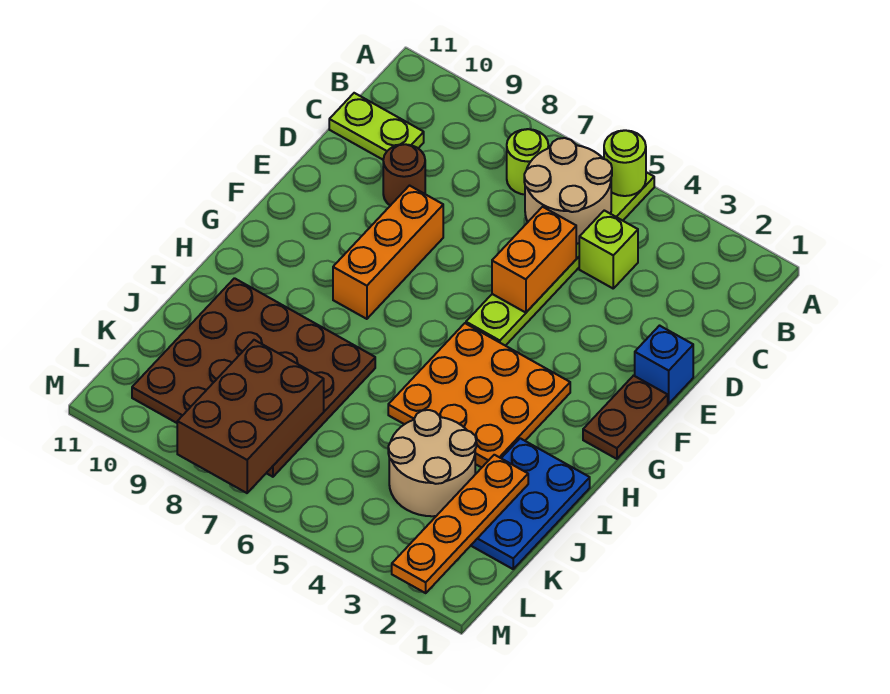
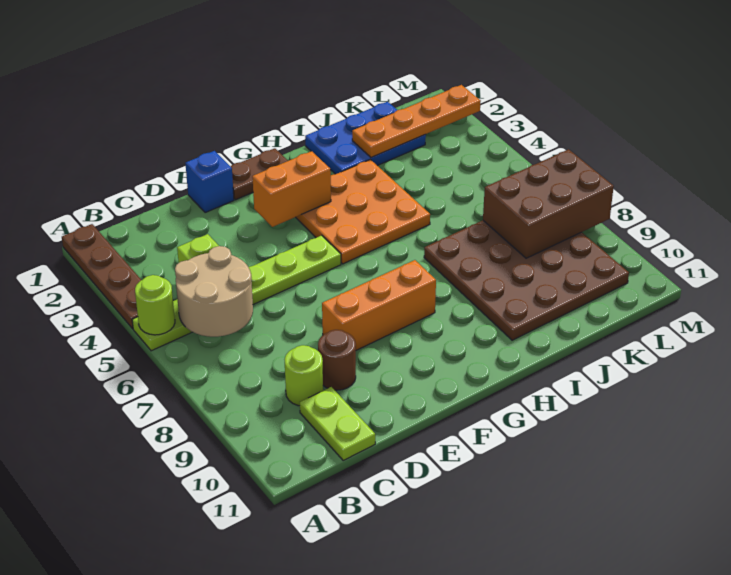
none -> brown 1x4 plate [62,224,141,329]
lime 1x1 round brick [507,129,549,194] -> lime 1x1 round brick moved to [285,345,323,406]
orange 1x2 brick [492,207,576,313] -> orange 1x2 brick moved to [252,151,331,227]
tan 2x2 round brick [388,410,476,516] -> none

